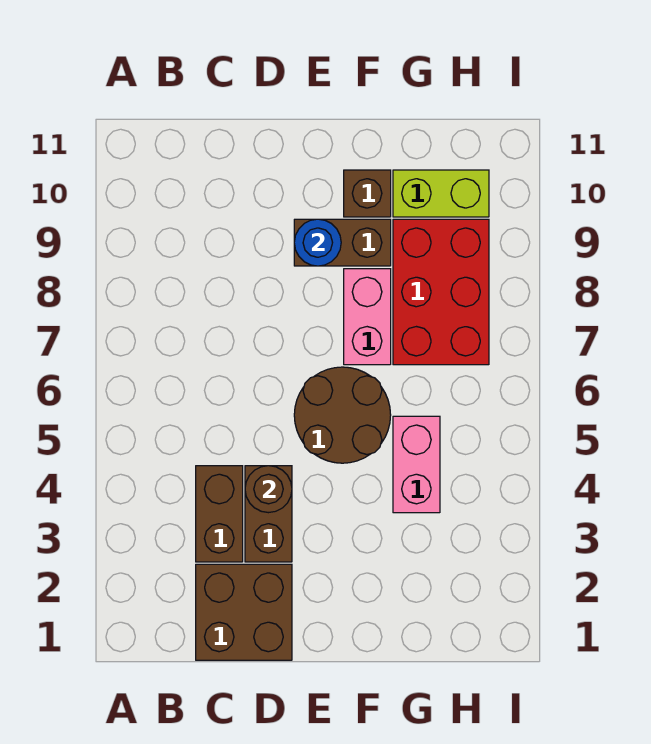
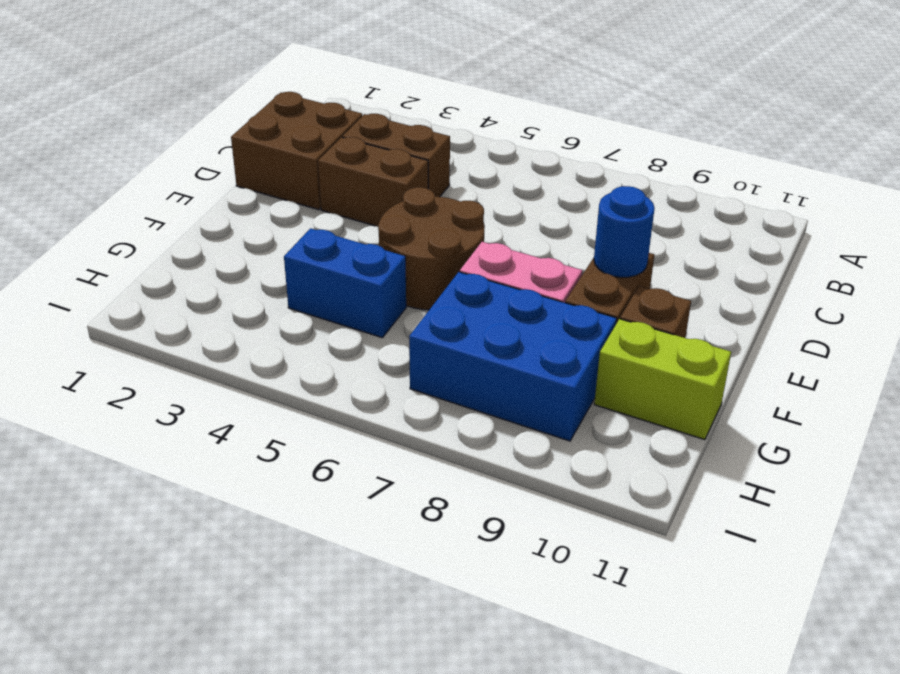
brown 1x1 round brick [245,466,292,513] -> none
pink 1x2 brick [393,416,440,513] -> blue 1x2 brick [284,228,406,338]
red 2x3 brick [393,219,489,365] -> blue 2x3 brick [409,272,617,441]
lime 1x2 brick [393,170,489,217] -> lime 1x2 brick turned to [594,319,731,440]

